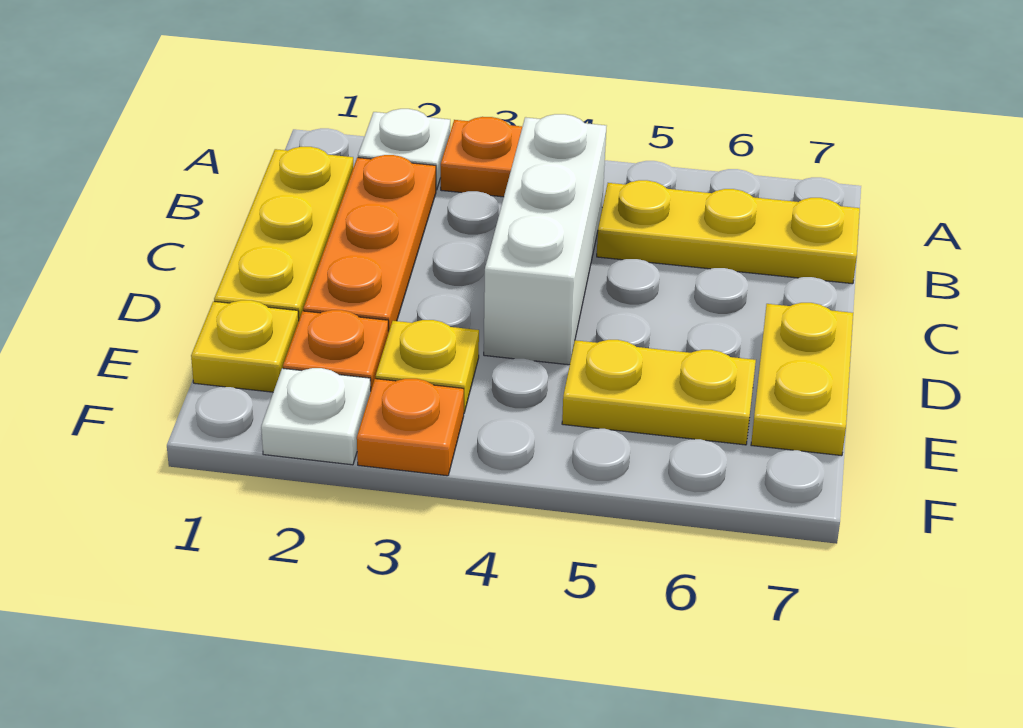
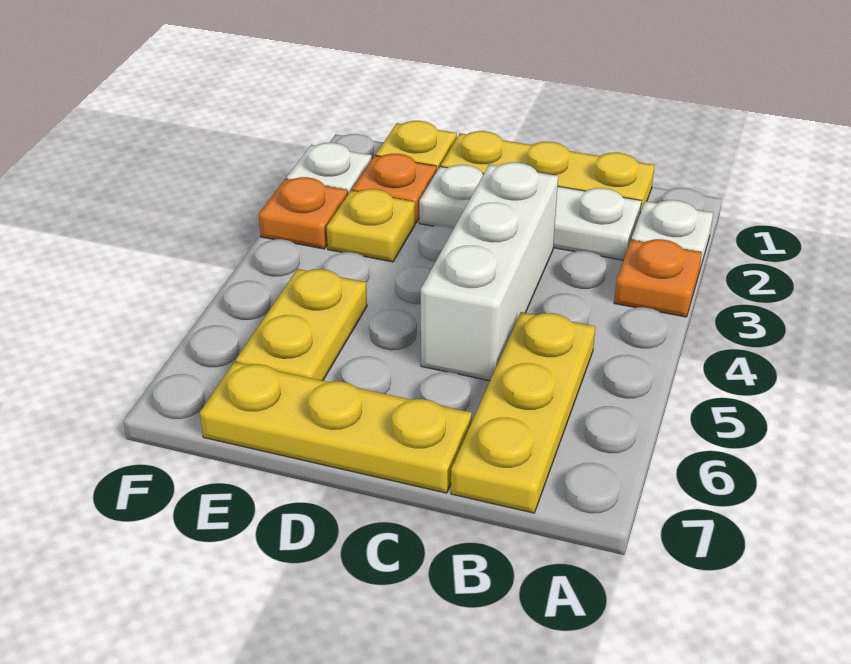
orange 1x3 plate [303,155,436,333] -> white 1x3 plate [419,165,641,260]
white 1x3 brick [484,114,606,365] -> white 1x3 brick turned to [421,162,558,381]
yellow 1x2 plate [751,303,853,456] -> yellow 1x3 plate [200,362,472,493]

